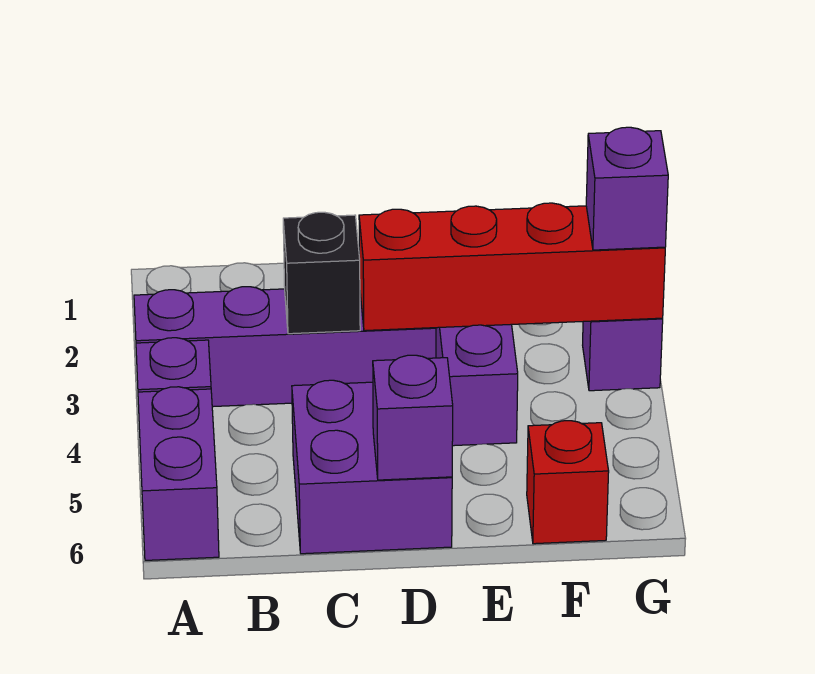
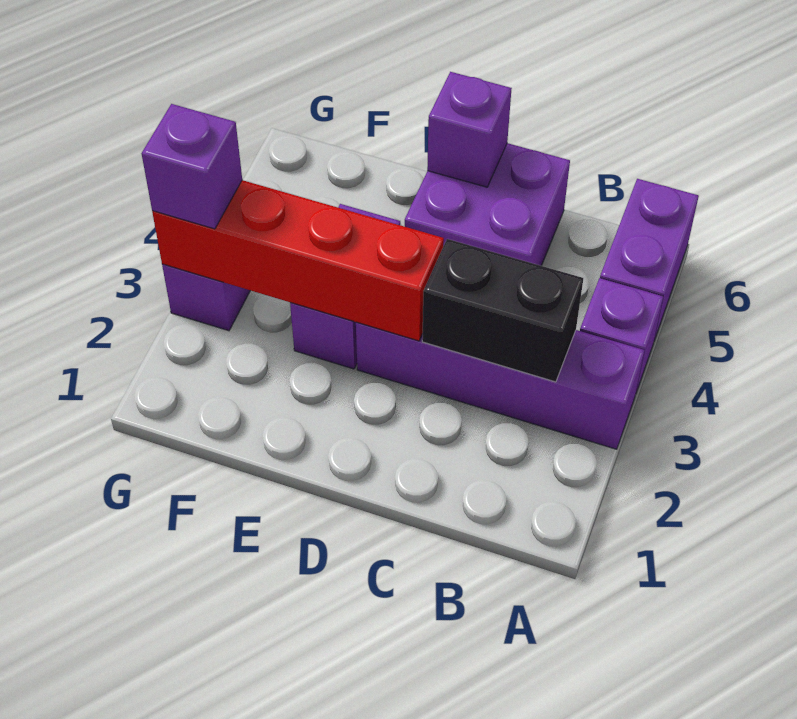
black 1x1 brick [283,212,360,334] -> black 1x2 brick [422,239,583,382]
red 1x1 brick [527,421,609,544] -> none

